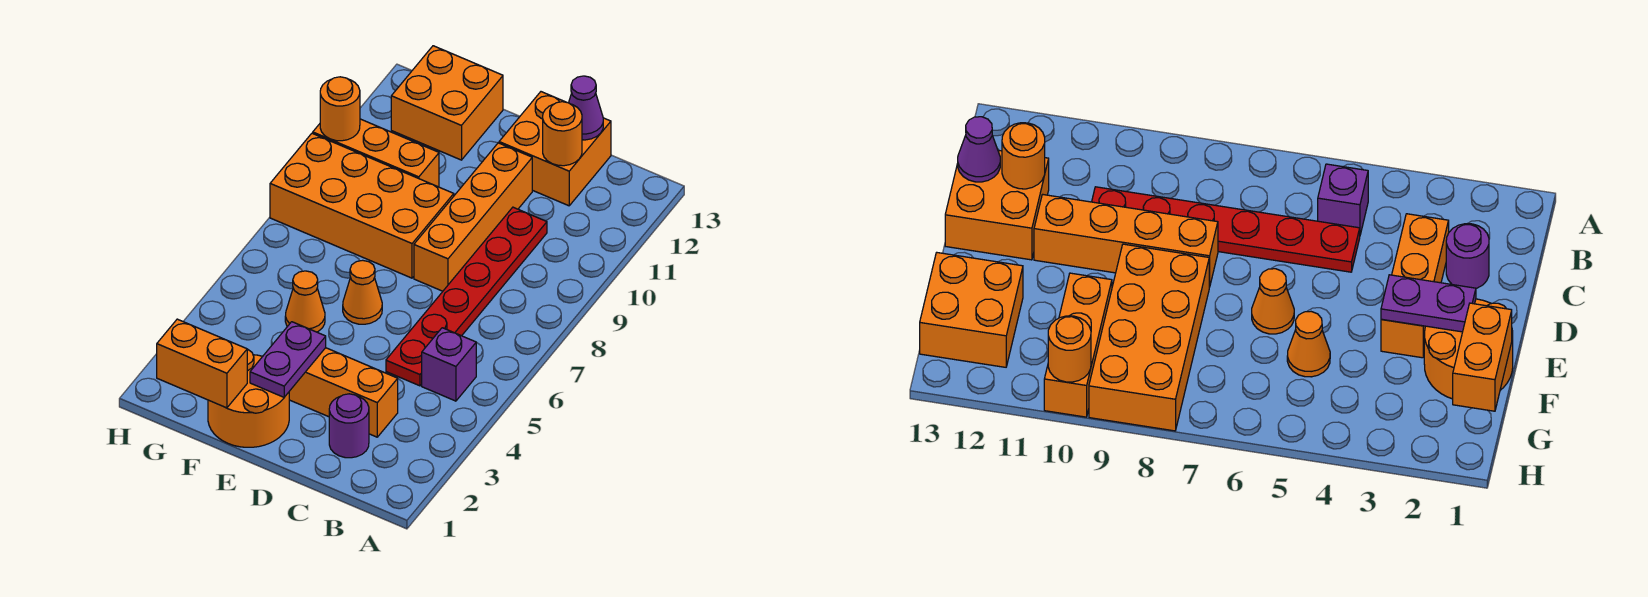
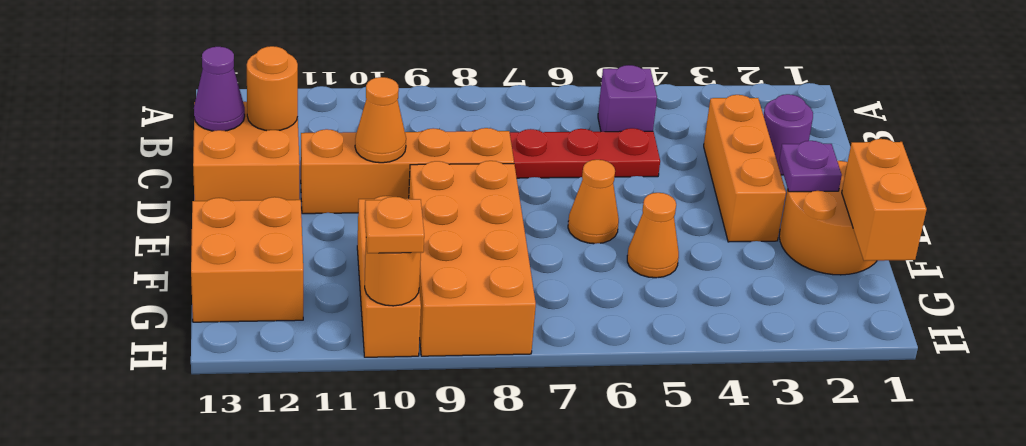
none -> orange 1x1 cone [355,77,406,163]
purple 1x2 plate [250,322,326,397] -> purple 1x1 plate [779,141,842,192]
none -> orange 1x1 plate [365,197,424,253]

